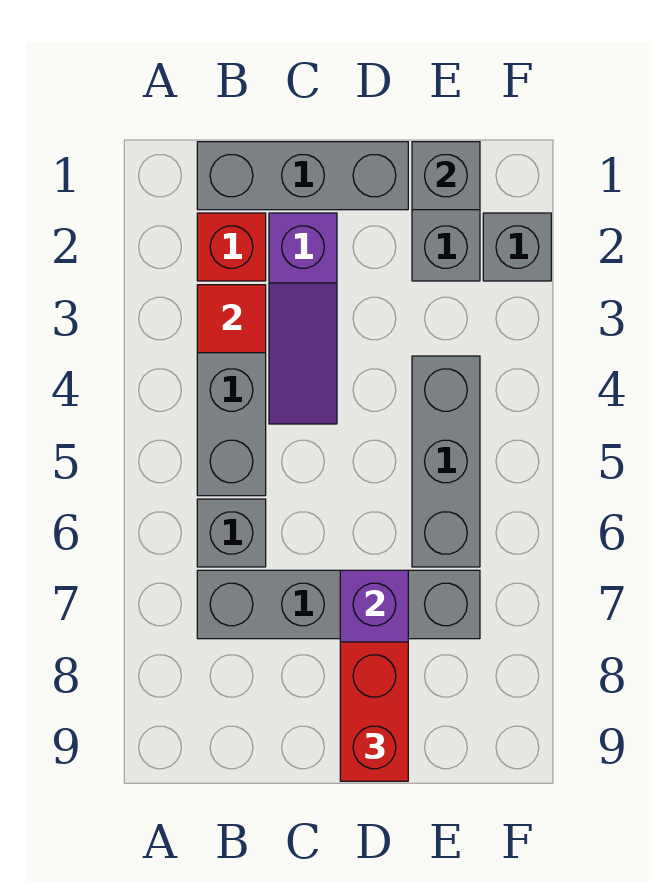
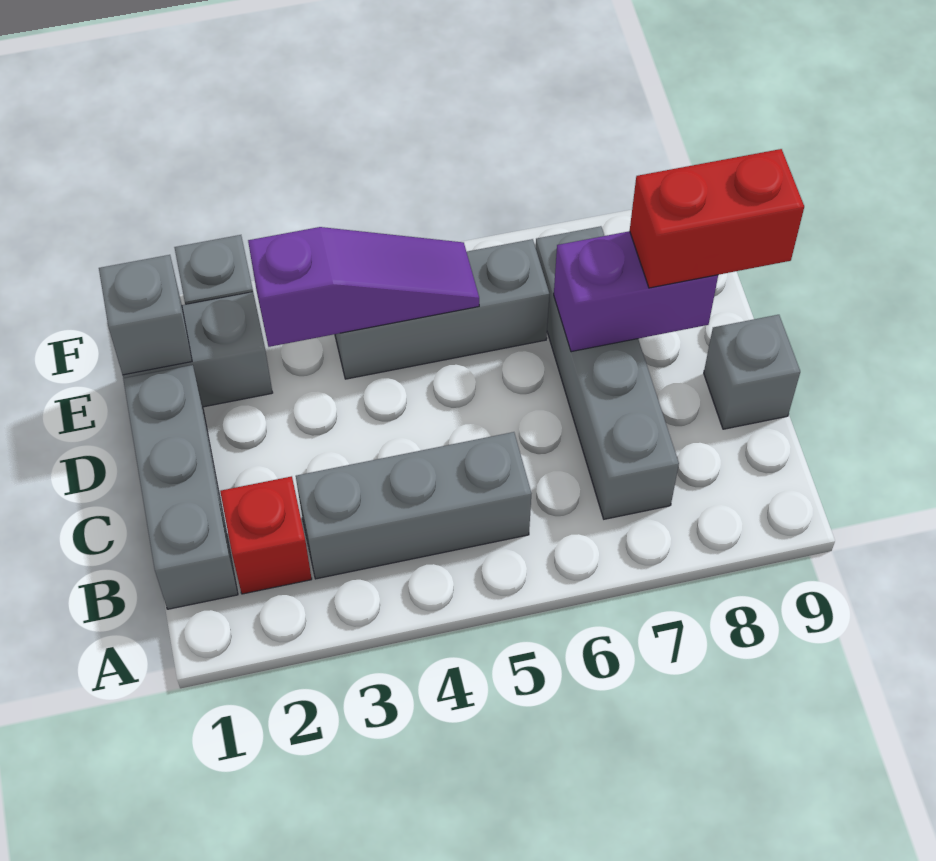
red 1x1 tile [197,285,266,353] -> none
grey 1x1 brick [197,499,266,567] -> grey 1x1 brick moved to [704,315,800,429]
purple 1x3 slope [269,213,337,424] -> purple 1x3 slope moved to [248,227,479,347]

